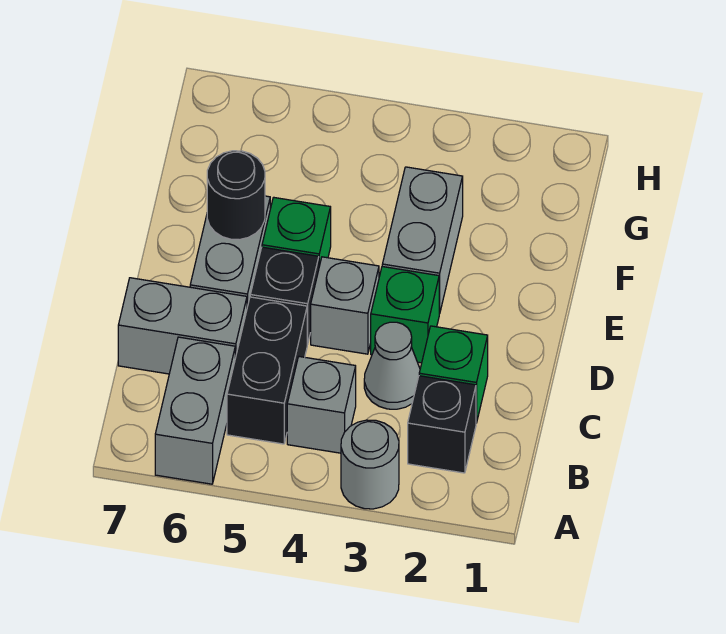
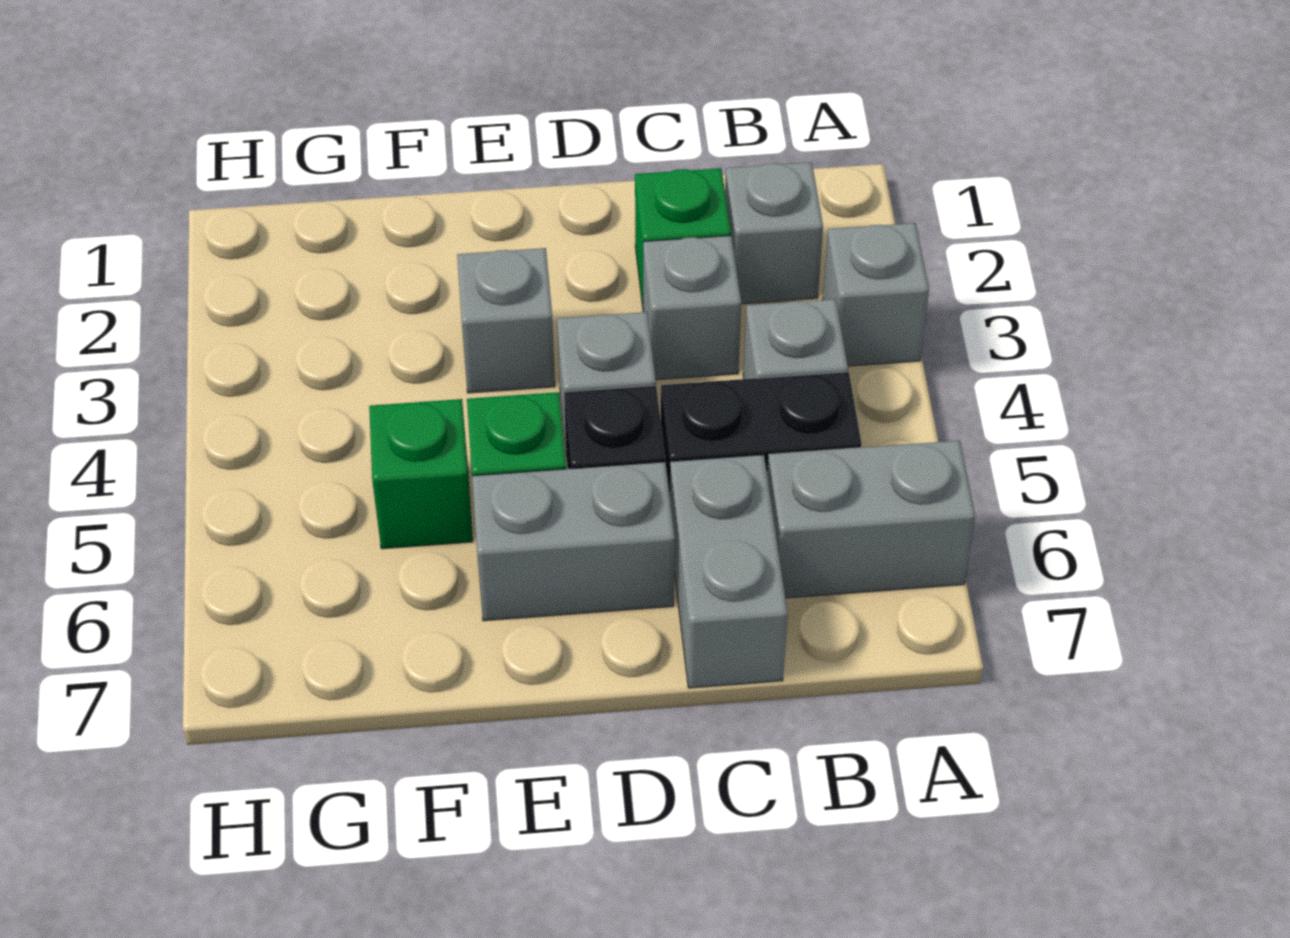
grey 1x1 round brick [341,420,399,509] -> grey 1x1 brick [823,223,929,366]
black 1x1 brick [408,376,476,473] -> grey 1x1 brick [725,162,823,304]
grey 1x1 cone [364,322,420,409] -> grey 1x1 brick [643,236,741,380]
green 1x1 brick [371,267,439,363] -> green 1x1 brick moved to [369,399,473,549]
grey 1x2 brick [382,167,463,314] -> grey 1x1 brick [457,248,555,393]
black 1x1 round brick [207,151,265,240] -> none

